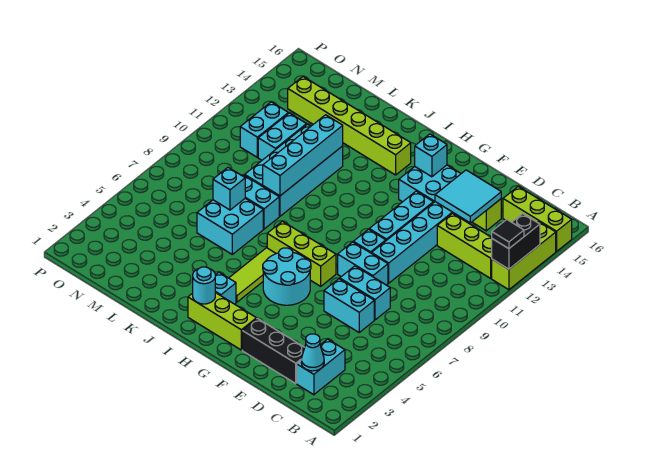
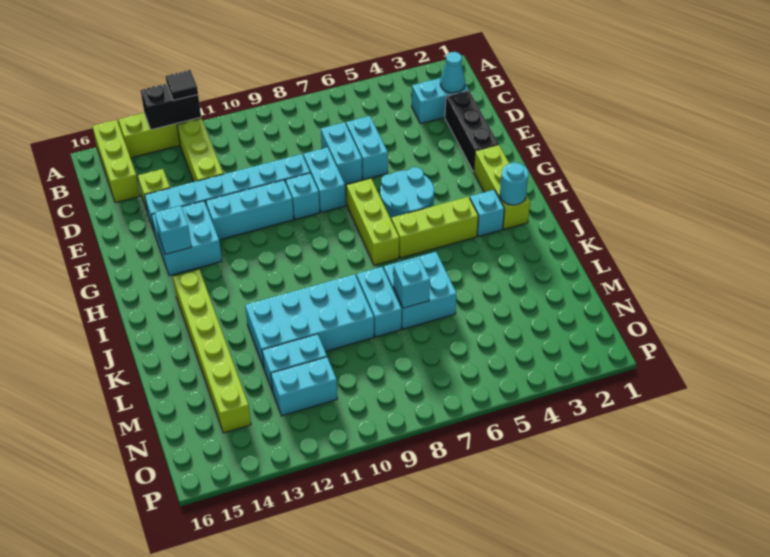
cyan 2x2 tile [435,170,501,223] -> none
lime 1x3 tile [229,248,276,302] -> lime 1x3 brick [391,197,478,258]
cyan 1x4 brick [263,115,343,196] -> none

